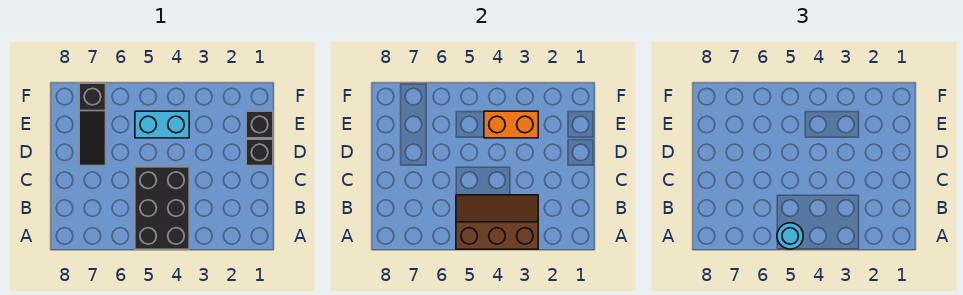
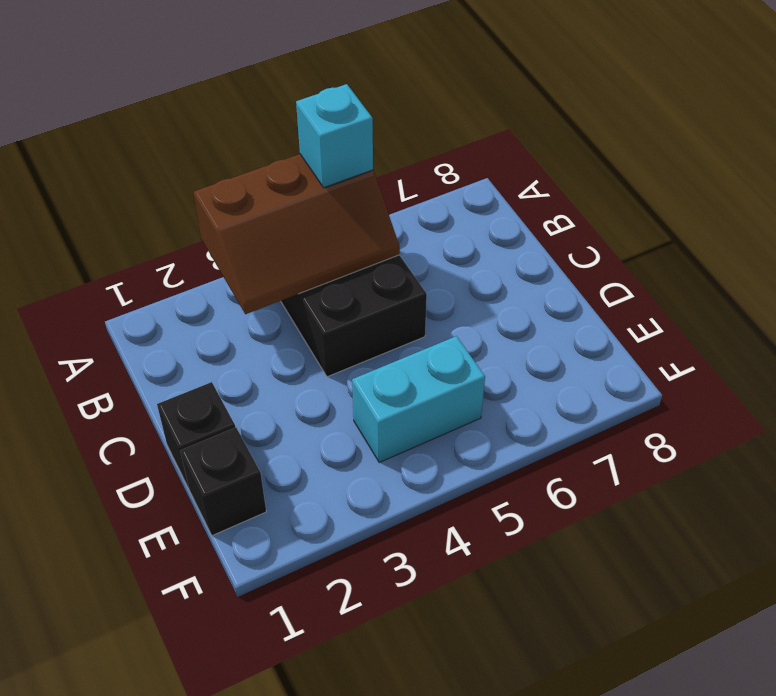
cyan 1x1 round brick [777,223,803,249] -> cyan 1x1 brick [296,84,373,188]
black 1x3 slope [79,83,106,166] -> none
orange 1x2 brick [484,111,538,138] -> none

